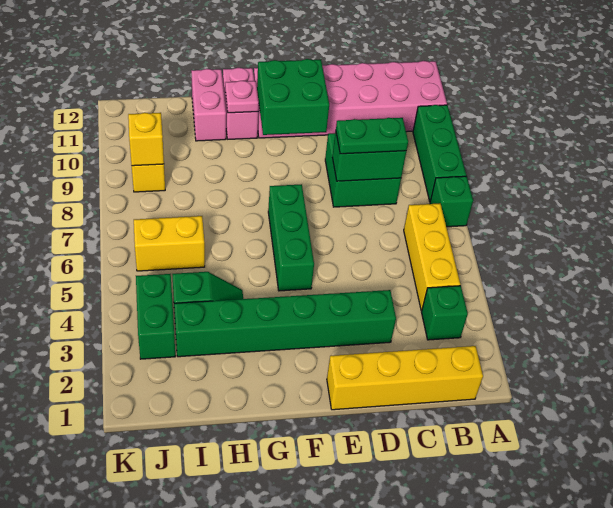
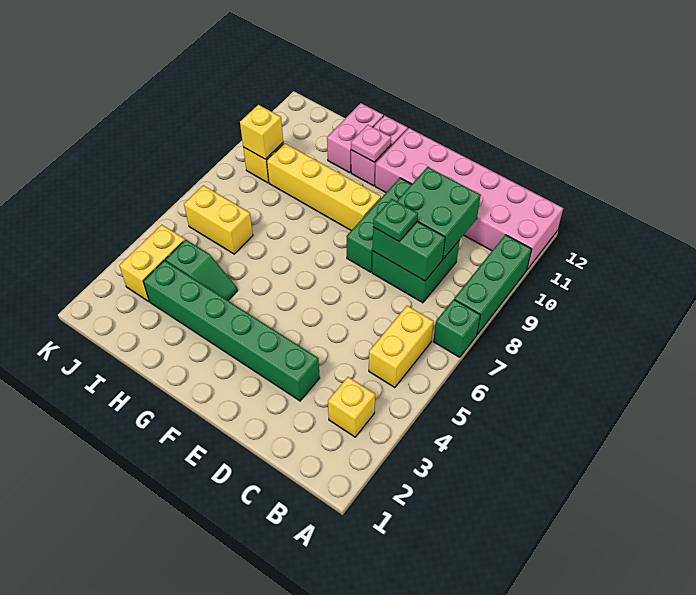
yellow 1x4 brick [327,346,483,410] -> yellow 1x4 brick moved to [267,143,381,230]
green 1x1 brick [422,286,468,340] -> yellow 1x1 brick [328,377,375,437]
yellow 1x3 brick [404,203,461,311] -> yellow 1x2 brick [369,306,434,388]
green 1x2 plate [336,118,408,154] -> green 1x1 plate [373,199,418,241]
green 2x2 brick [257,59,329,135] -> green 2x2 brick moved to [397,167,481,259]
green 1x3 brick [268,184,314,291] -> green 1x3 brick moved to [346,178,412,272]
green 1x2 brick [136,274,175,359] -> yellow 1x2 brick [119,225,185,301]

